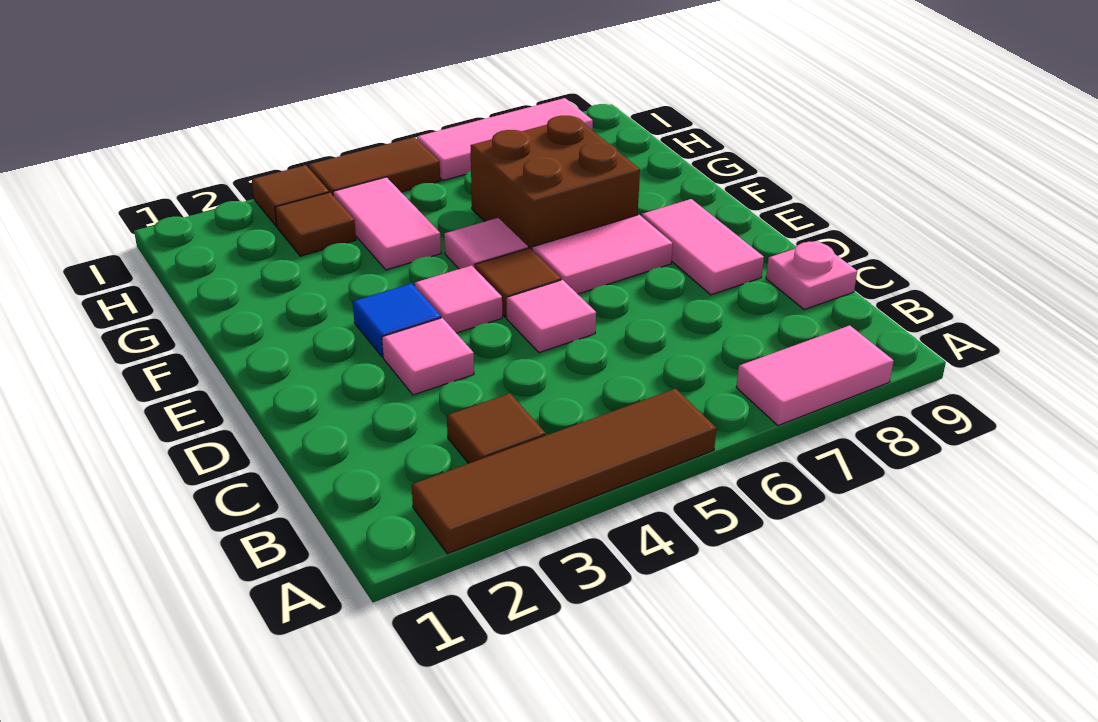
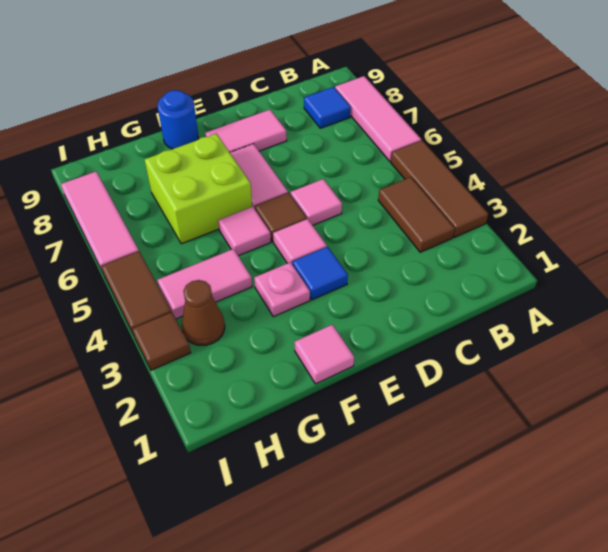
brown 1x4 tile [412,389,716,554] -> brown 1x3 tile [391,140,488,237]
pink 1x2 tile [736,325,894,425] -> pink 1x3 tile [335,76,421,161]
brown 1x1 tile [447,393,546,464] -> brown 1x2 tile [378,177,455,252]
none -> blue 1x1 tile [304,87,351,128]
pink 1x1 plate [766,241,857,310] -> pink 1x1 plate moved to [254,262,310,317]
pink 1x1 tile [382,318,474,395] -> pink 1x1 tile moved to [295,325,354,384]
brown 2x2 brick [470,116,640,250] -> lime 2x2 brick [144,134,252,244]
none -> blue 1x1 round brick [157,90,198,149]
brown 1x1 tile [275,192,356,256] -> brown 1x1 cone [182,280,225,345]

